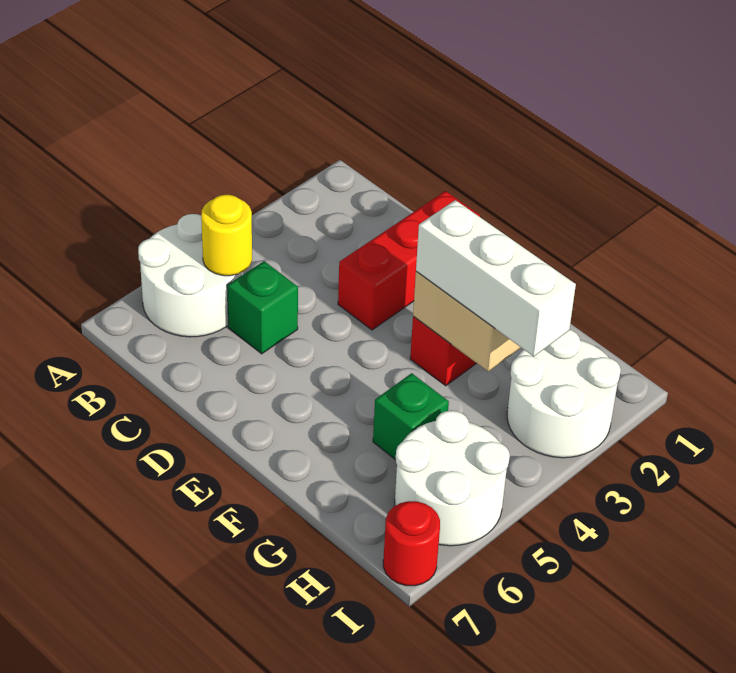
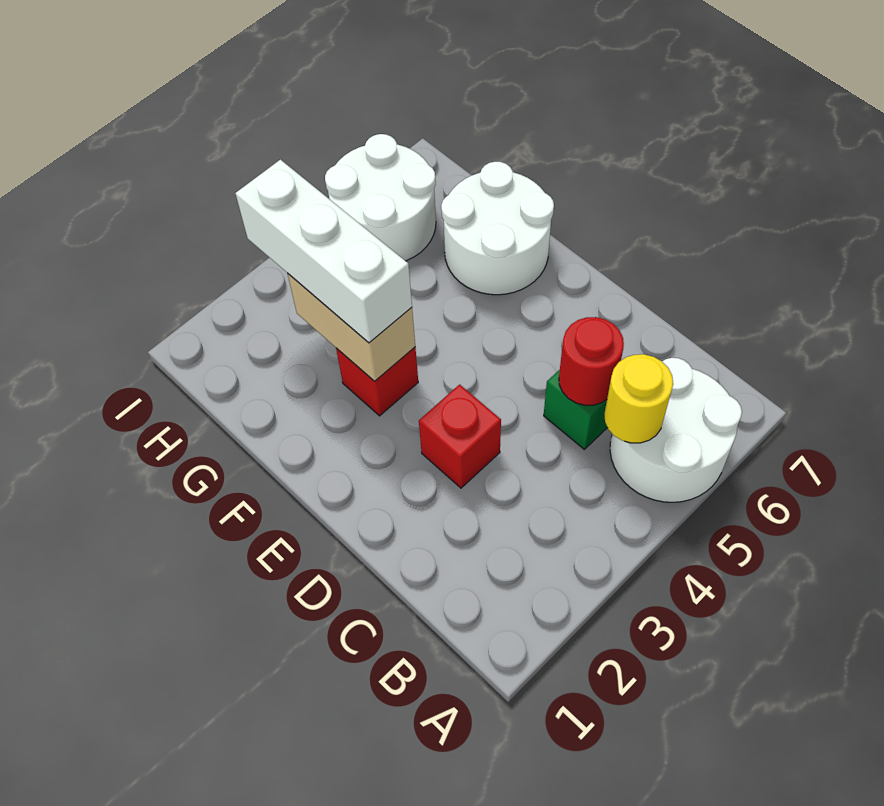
red 1x3 brick [338,191,480,330] -> red 1x1 brick [419,384,501,488]
green 1x1 brick [373,373,449,460] -> none
white 2x2 round brick [507,330,621,458] -> white 2x2 round brick moved to [441,162,554,295]
red 1x1 round brick [383,501,440,586] -> red 1x1 round brick moved to [559,317,624,405]

